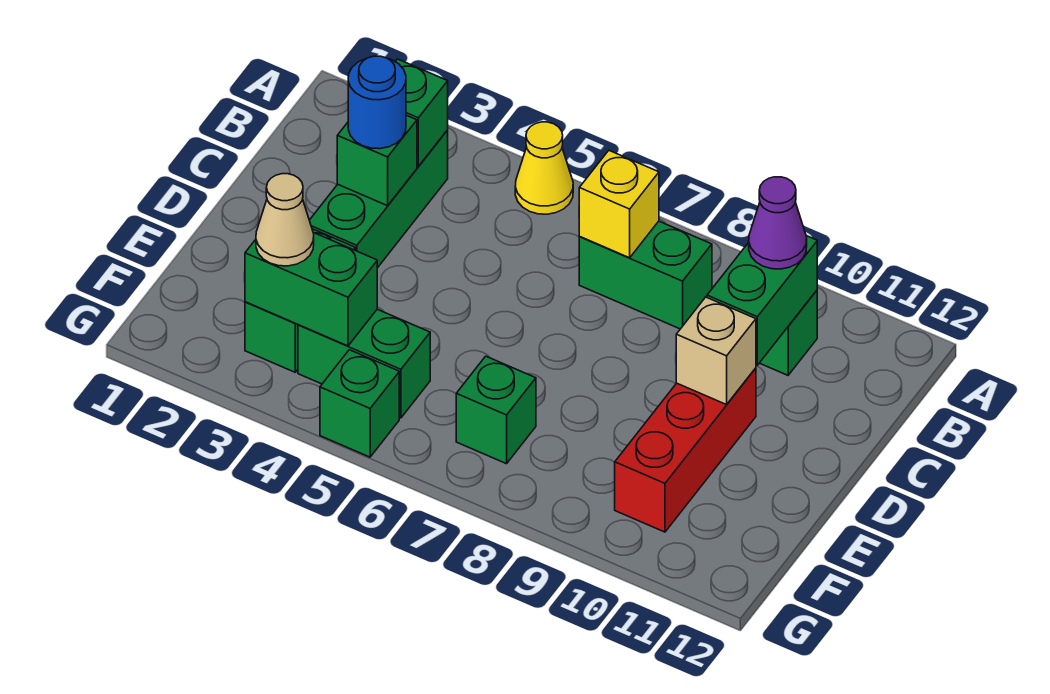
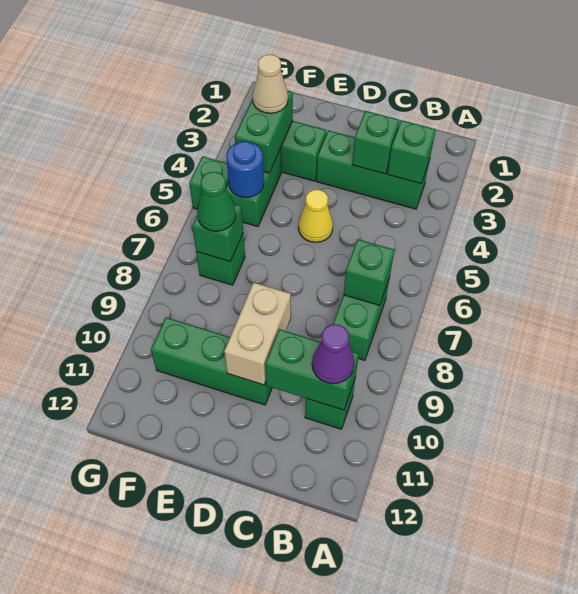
yellow 1x1 cone [515,122,573,214] -> yellow 1x1 cone moved to [298,190,333,242]
yellow 1x1 brick [579,151,659,258] -> green 1x1 brick [344,239,394,305]
blue 1x1 round brick [348,56,406,149] -> blue 1x1 round brick moved to [226,141,264,198]
red 1x3 brick [615,368,756,532] -> green 1x3 brick [151,317,272,405]
tan 1x1 brick [676,297,756,405] -> tan 1x2 brick [224,282,291,385]
none -> green 1x1 brick [192,204,243,261]
none -> green 1x1 cone [197,172,236,231]

